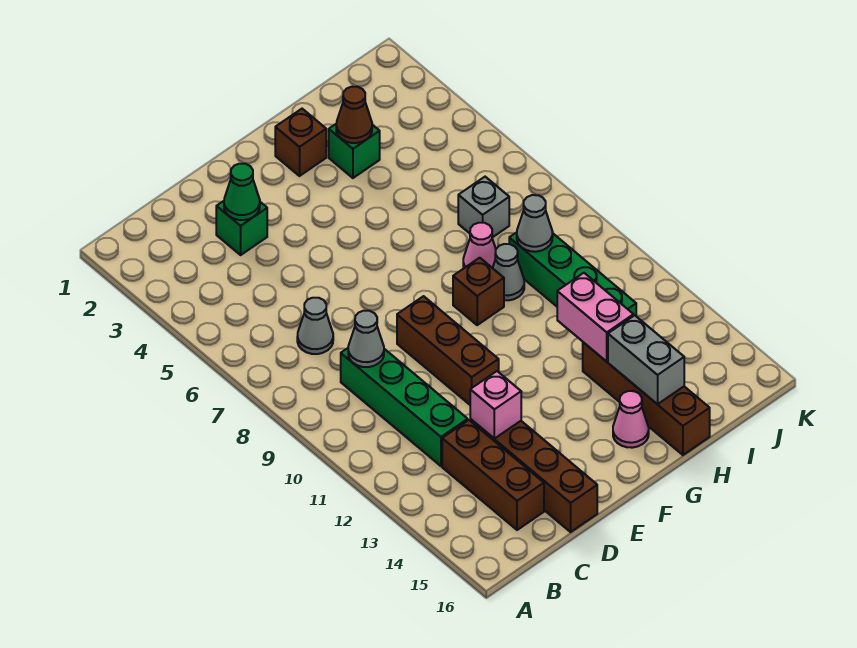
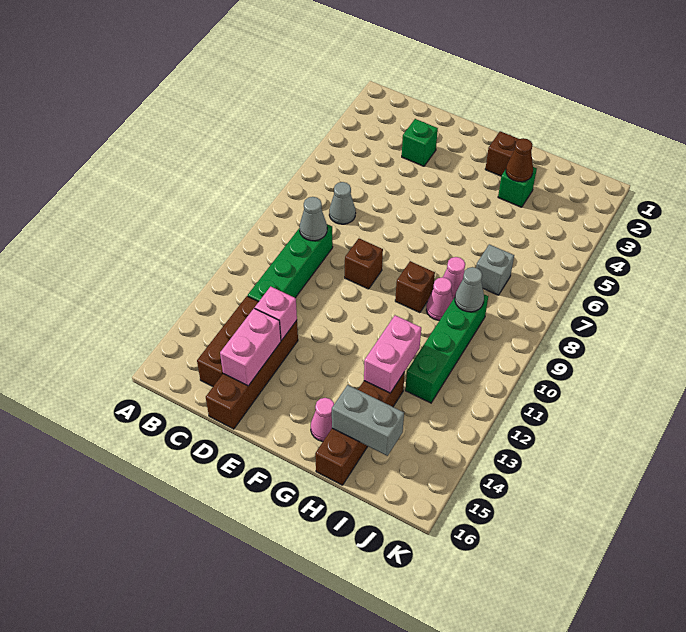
green 1x1 cone [224,164,260,220] -> none
none -> pink 1x2 brick [220,308,281,386]
brown 1x3 brick [397,296,499,405] -> brown 1x1 brick [345,239,383,289]
grey 1x1 cone [493,244,524,300] -> pink 1x1 cone [426,277,453,320]
grey 1x2 brick [608,315,684,404] -> grey 1x2 brick turned to [332,385,404,456]

